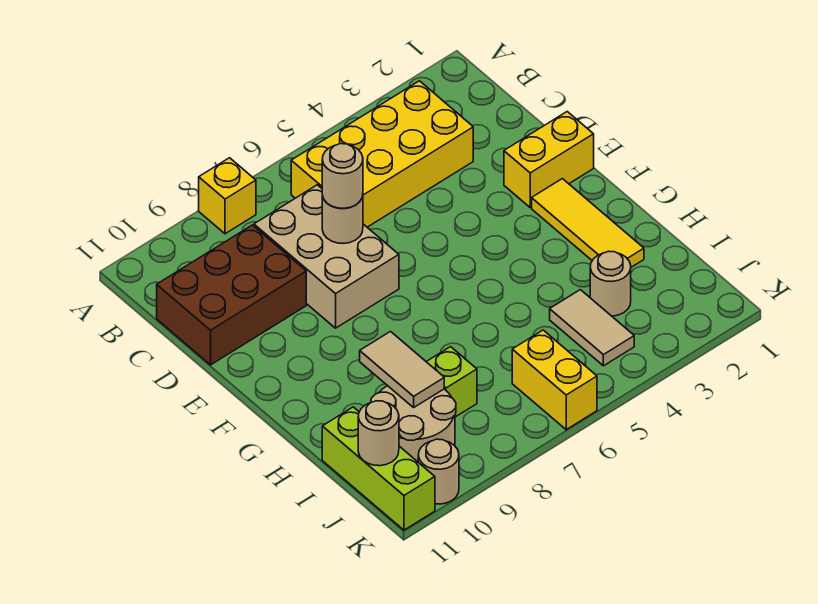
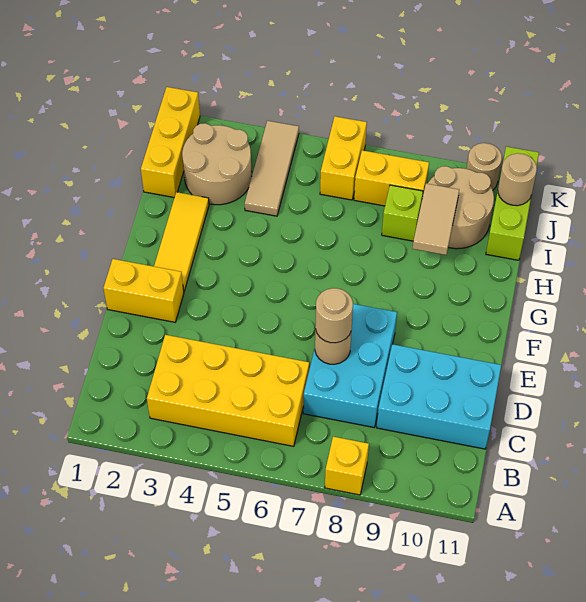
tan 2x3 brick [254,185,399,328] -> cyan 2x3 brick [303,304,397,428]
brown 2x3 brick [157,225,306,365] -> cyan 2x3 brick [377,344,501,449]
none -> yellow 1x3 brick [141,87,200,198]
tan 1x1 round brick [590,251,631,316] -> tan 2x2 round brick [182,123,252,205]
tan 1x2 tile [550,290,634,366] -> tan 1x3 tile [245,121,299,216]
none -> yellow 1x2 brick [354,150,429,206]

